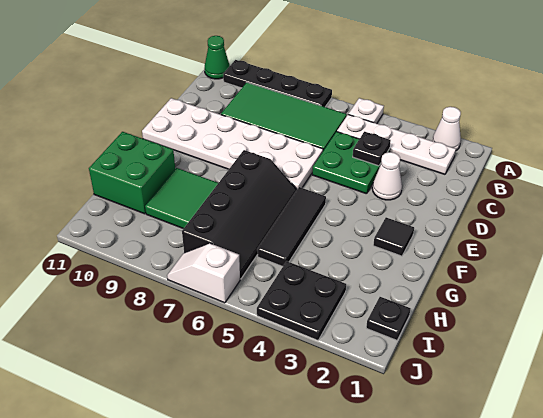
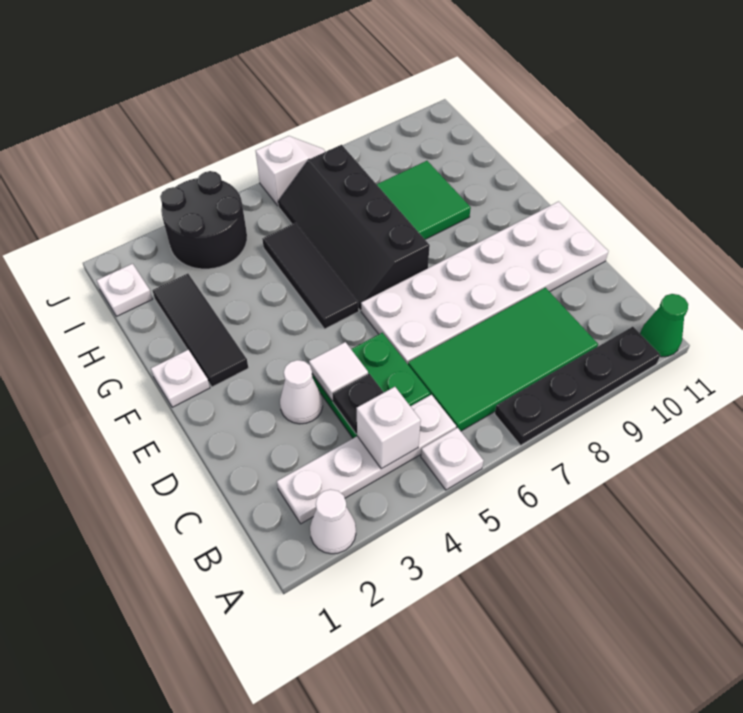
none -> white 1x1 brick [357,387,421,469]
none -> white 1x1 tile [309,342,368,400]
none -> white 1x1 plate [151,350,210,407]
black 1x1 tile [373,217,414,256] -> black 1x3 tile [152,274,248,387]
green 2x2 brick [89,132,175,214] -> none
black 1x1 plate [366,297,411,340] -> white 1x1 plate [97,264,152,316]
black 2x2 plate [257,261,346,340] -> black 2x2 round brick [160,171,247,269]

